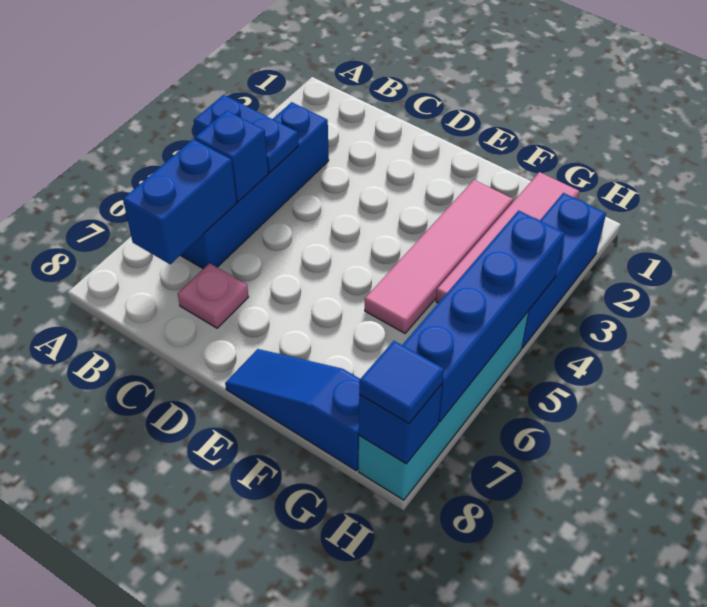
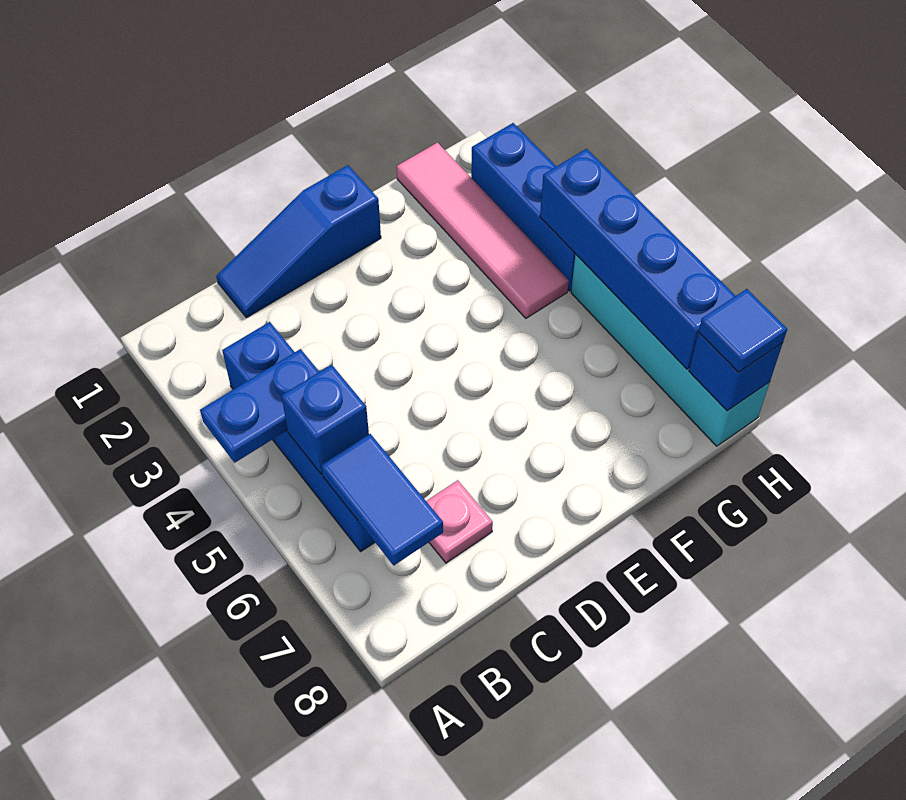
blue 1x2 brick [123,139,236,264] -> blue 1x2 tile [321,434,443,565]
blue 1x3 slope [225,349,360,470] -> blue 1x3 slope moved to [216,165,381,318]
pink 1x4 tile [365,180,513,333] -> none

